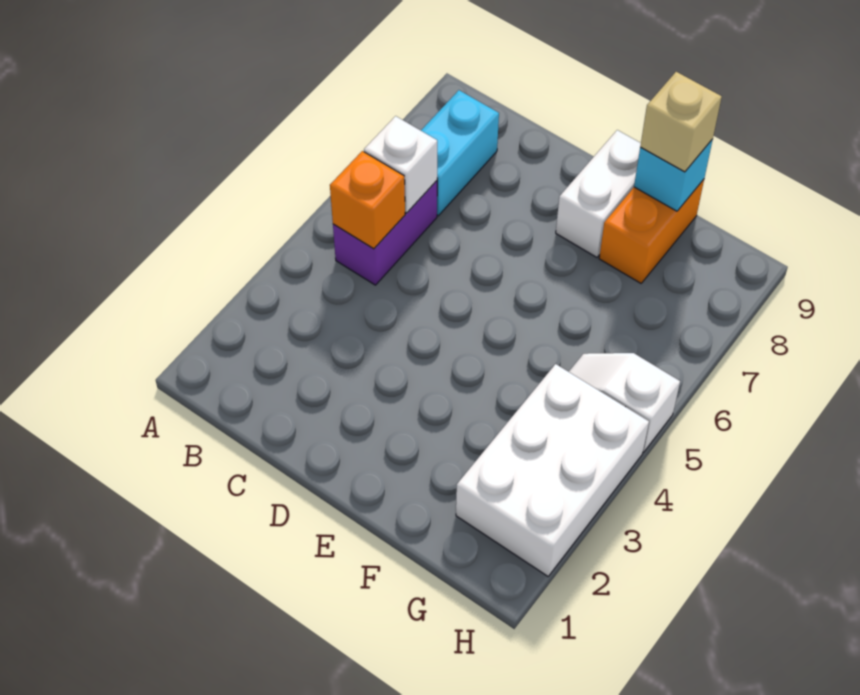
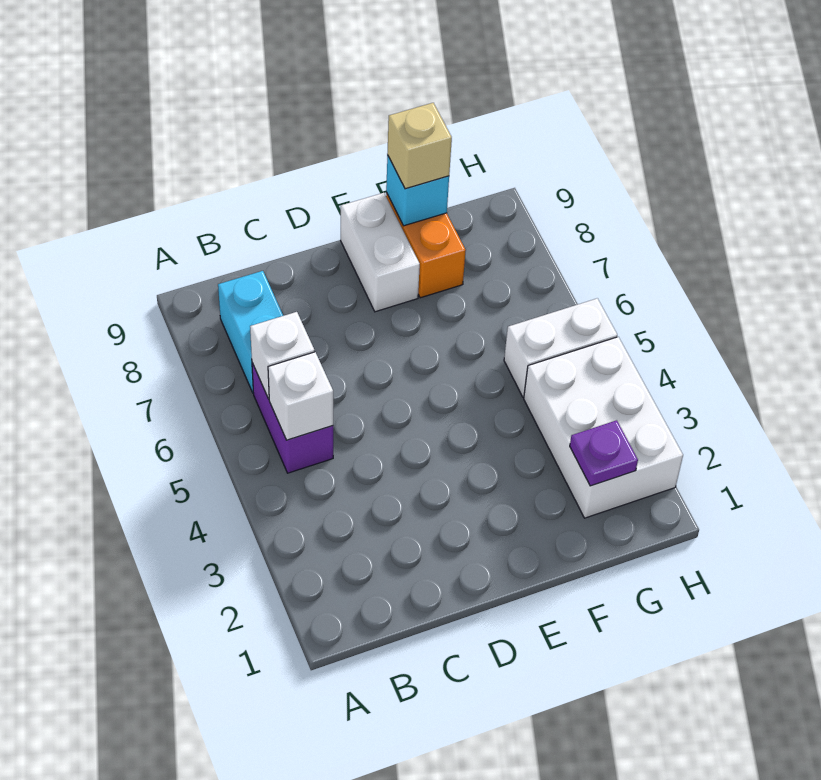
orange 1x1 brick [330,151,405,249] -> white 1x1 brick [268,352,333,440]
none -> purple 1x1 plate [570,420,638,486]
white 1x2 slope [569,353,680,452] -> white 1x2 brick [504,298,617,397]

